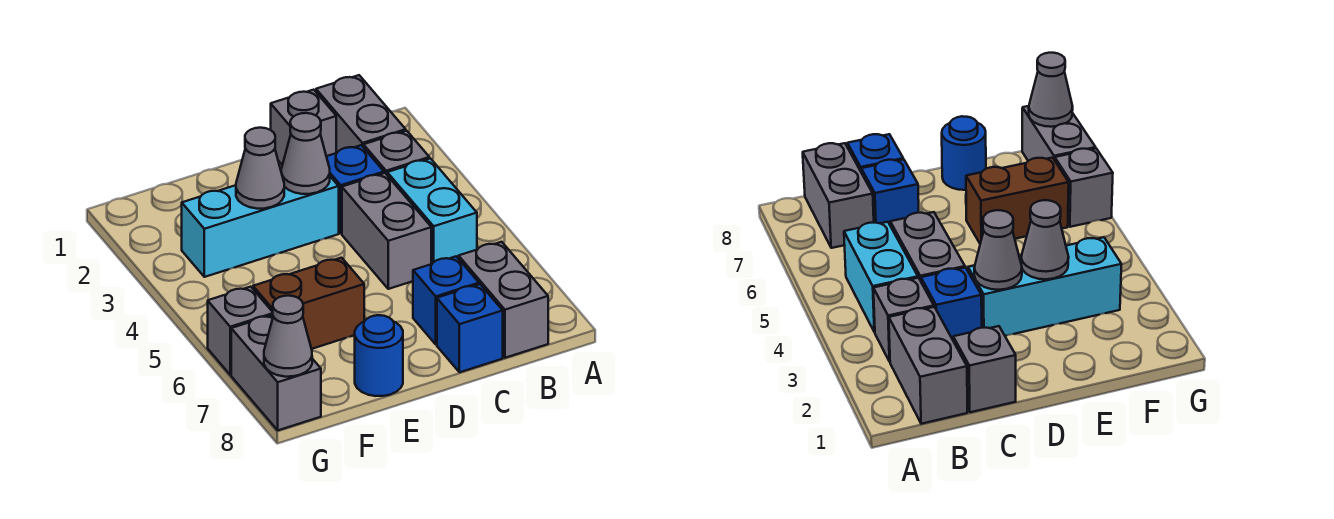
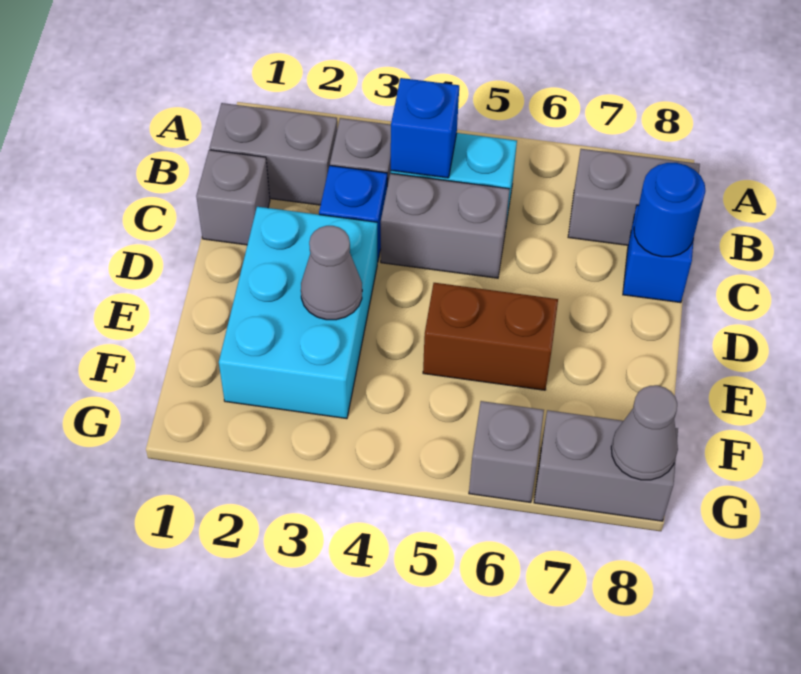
blue 1x1 brick [413,256,479,344] -> blue 1x1 brick moved to [391,78,459,178]
cyan 1x3 brick [182,177,339,277] -> cyan 2x3 brick [219,207,377,419]
grey 1x1 cone [281,113,330,194] -> none
brown 1x2 brick [253,258,364,349] -> brown 1x2 brick turned to [423,283,558,390]
blue 1x1 round brick [355,315,403,396] -> blue 1x1 round brick moved to [634,163,705,257]

